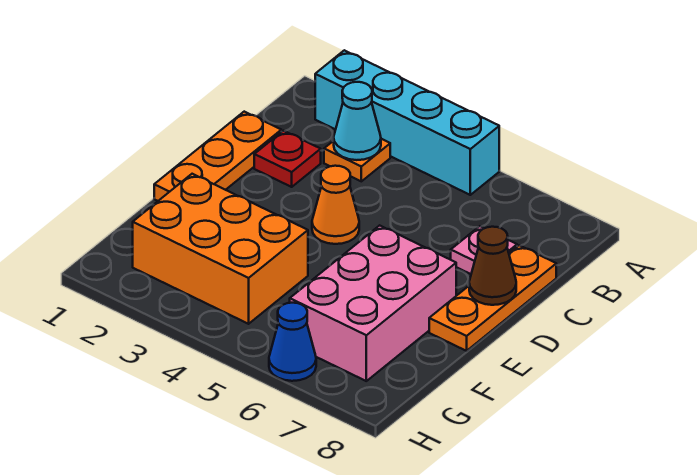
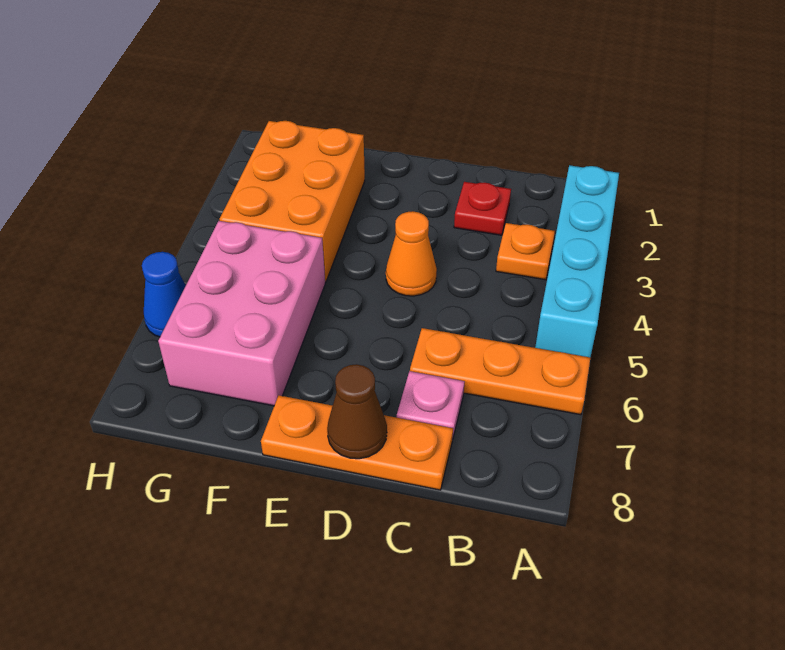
cyan 1x1 cone [334,82,381,160] -> none
orange 1x3 plate [154,112,281,201] -> orange 1x3 plate moved to [410,328,590,415]
pink 2x3 brick [290,225,456,381] -> pink 2x3 brick turned to [158,221,325,406]

